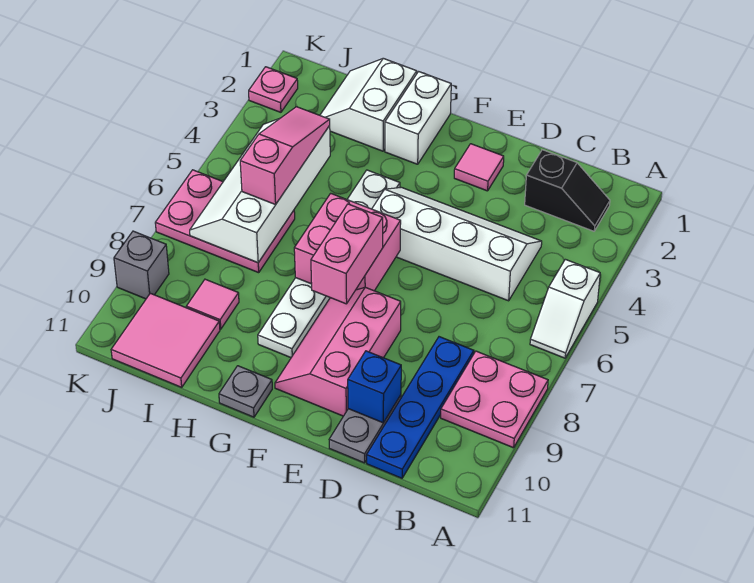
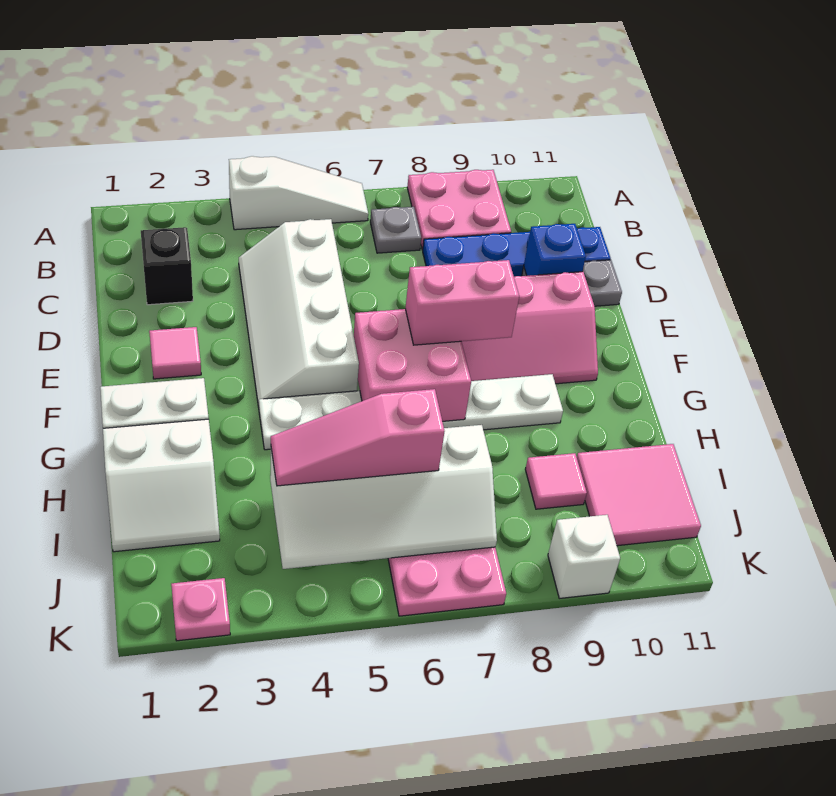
white 1x2 slope [530,259,600,358] -> white 1x3 slope [229,156,368,230]
grey 1x1 plate [219,366,272,417] -> grey 1x1 plate moved to [370,207,421,253]
grey 1x1 brick [114,231,169,299] -> white 1x1 brick [548,515,620,598]

